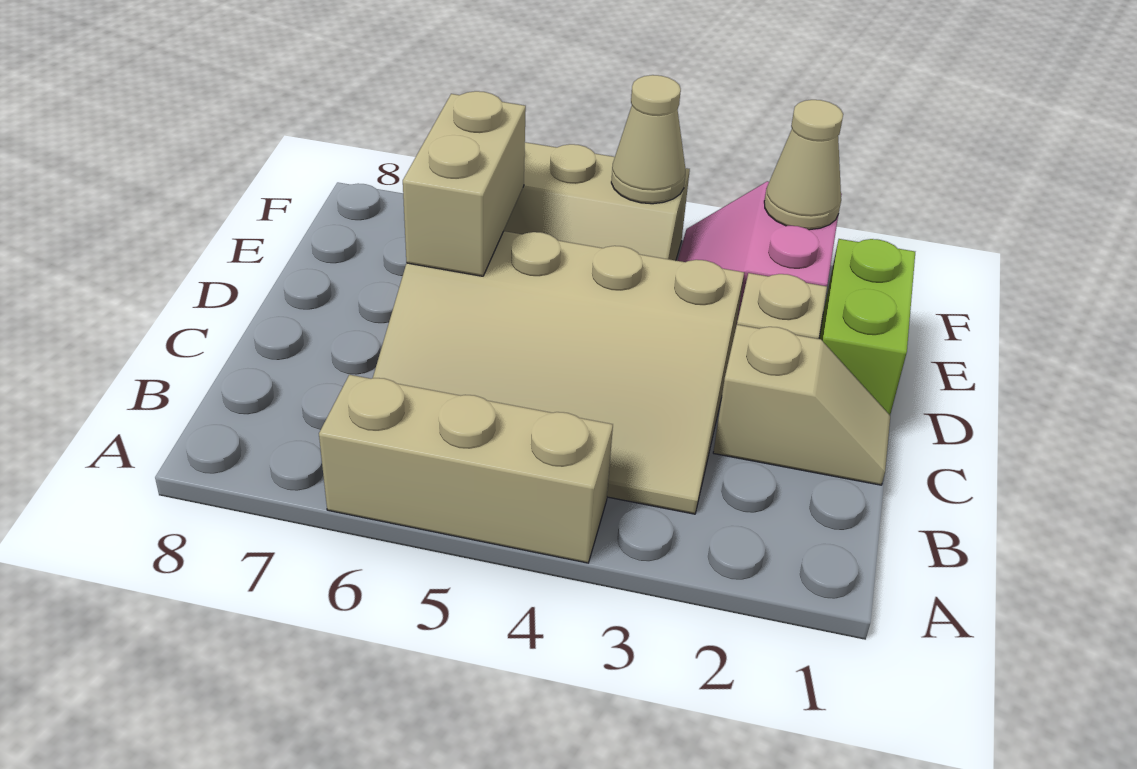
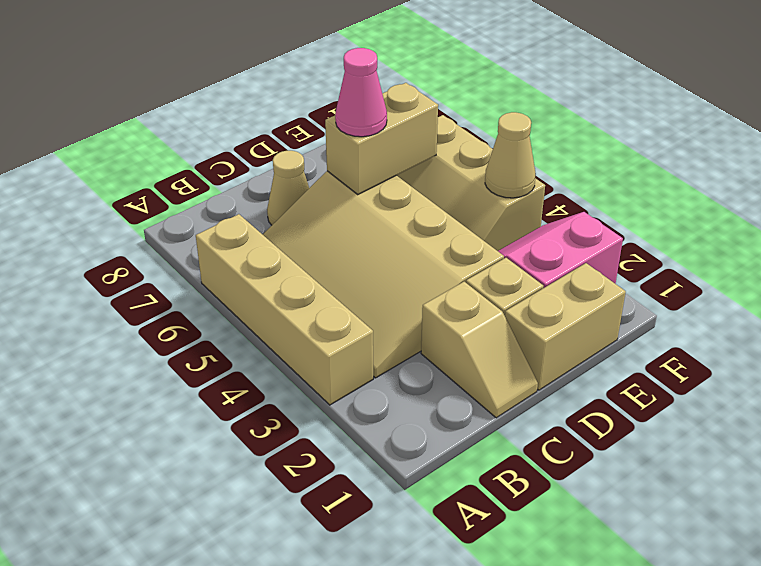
tan 1x3 brick [319,375,613,563] -> tan 1x4 brick [196,214,373,405]
lime 1x2 brick [819,239,915,415] -> tan 1x2 brick [505,263,626,390]
none -> pink 1x1 cone [335,48,387,137]
tan 1x1 cone [764,100,843,230] -> tan 1x1 cone moved to [267,151,309,225]

